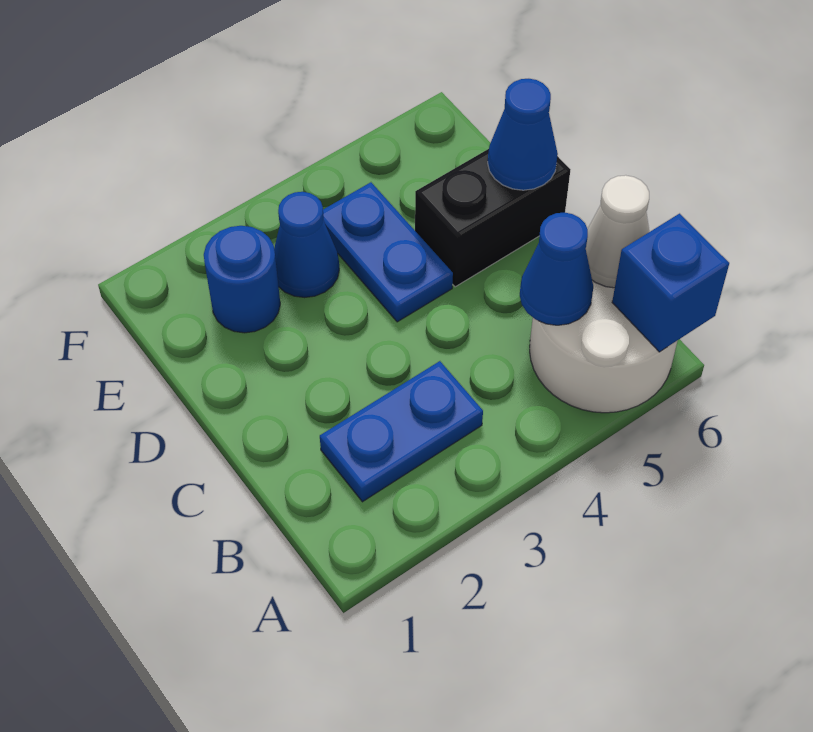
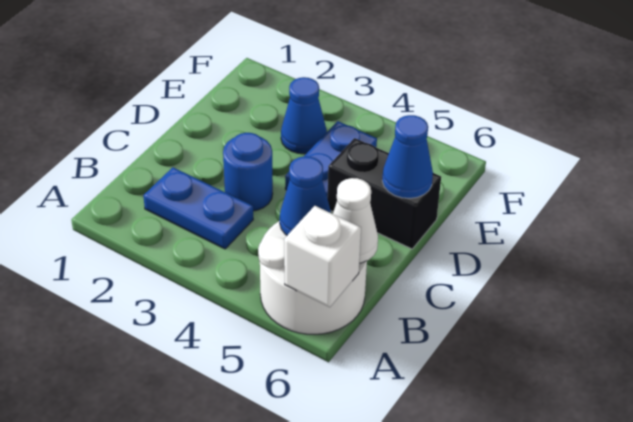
blue 1x1 brick [612,214,729,352] -> white 1x1 brick [284,206,361,307]
blue 1x1 round brick [204,226,280,333] -> blue 1x1 round brick moved to [223,133,273,211]

